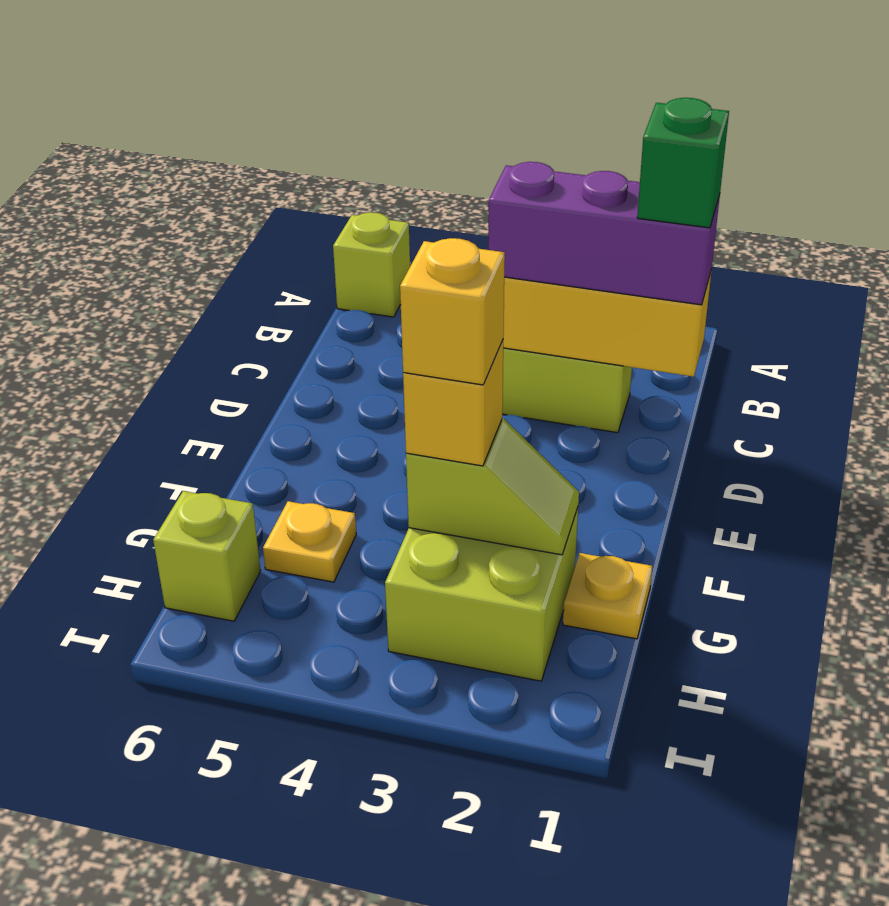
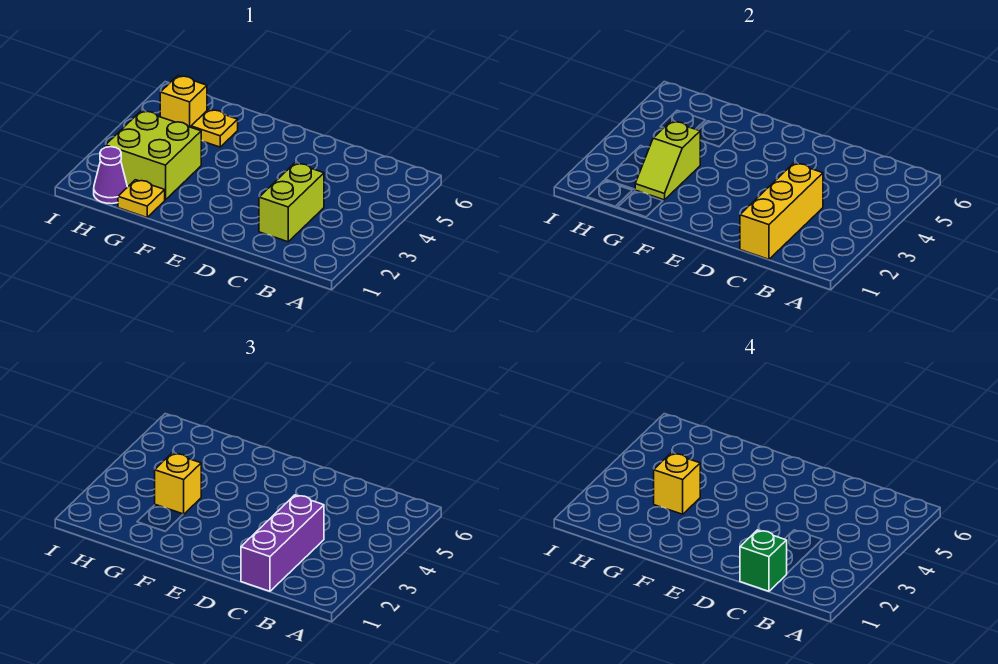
lime 1x1 brick [333,212,410,317] -> none
none -> purple 1x1 cone [94,147,127,204]
none -> yellow 1x1 brick [160,76,207,127]
lime 1x1 brick [153,491,261,621] -> none

